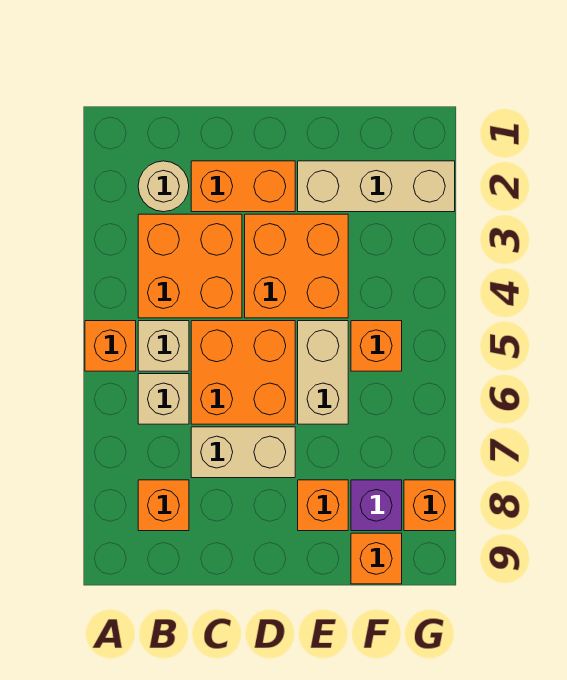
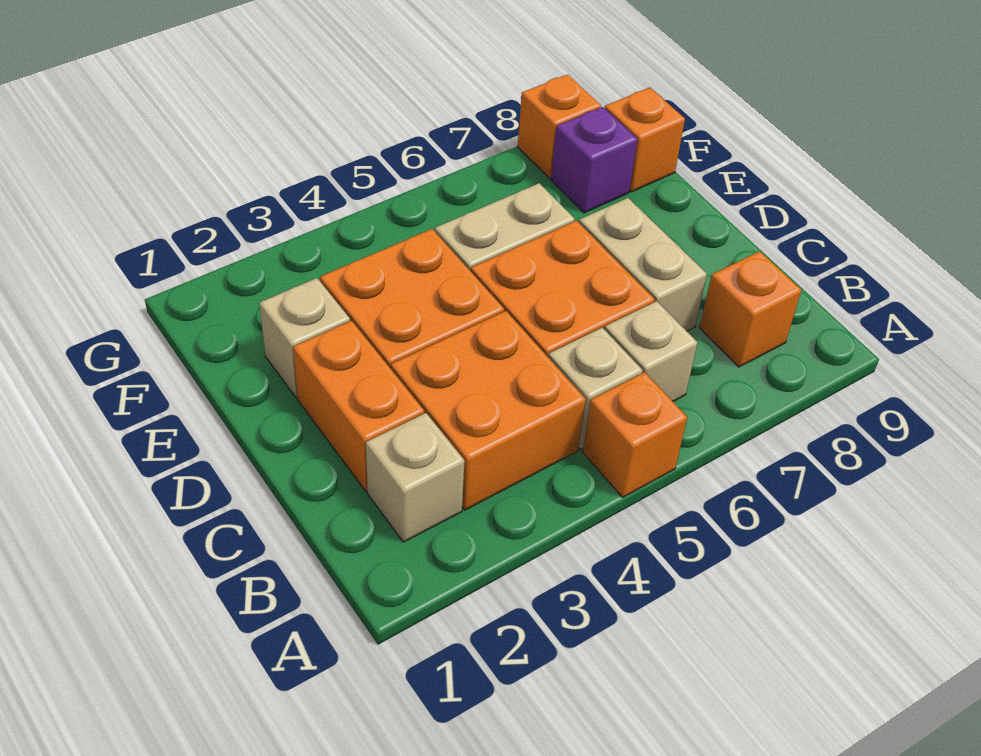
tan 1x1 round brick [138,161,189,212] -> tan 1x1 brick [366,413,464,542]
tan 1x3 brick [298,161,455,212] -> tan 1x1 brick [259,278,350,398]
orange 1x1 brick [298,480,348,531] -> none
orange 1x1 brick [351,321,402,371] -> none

